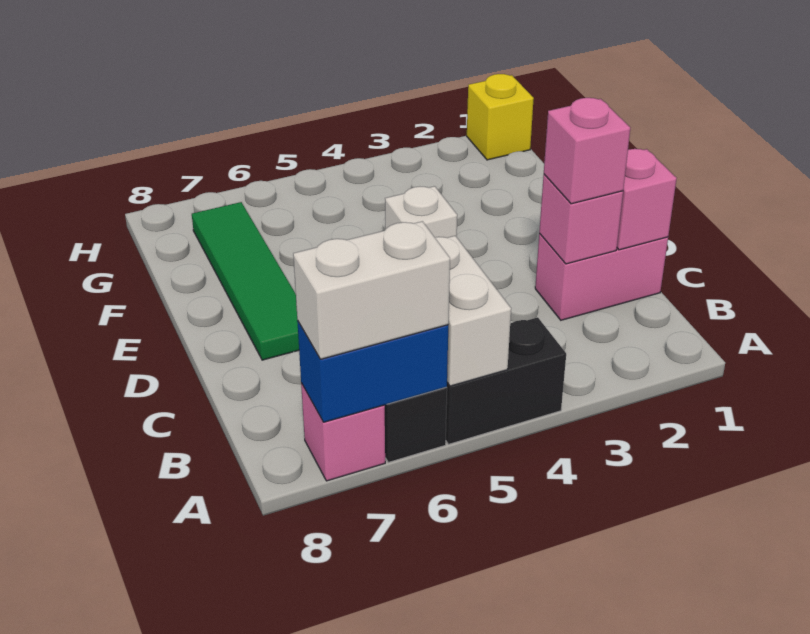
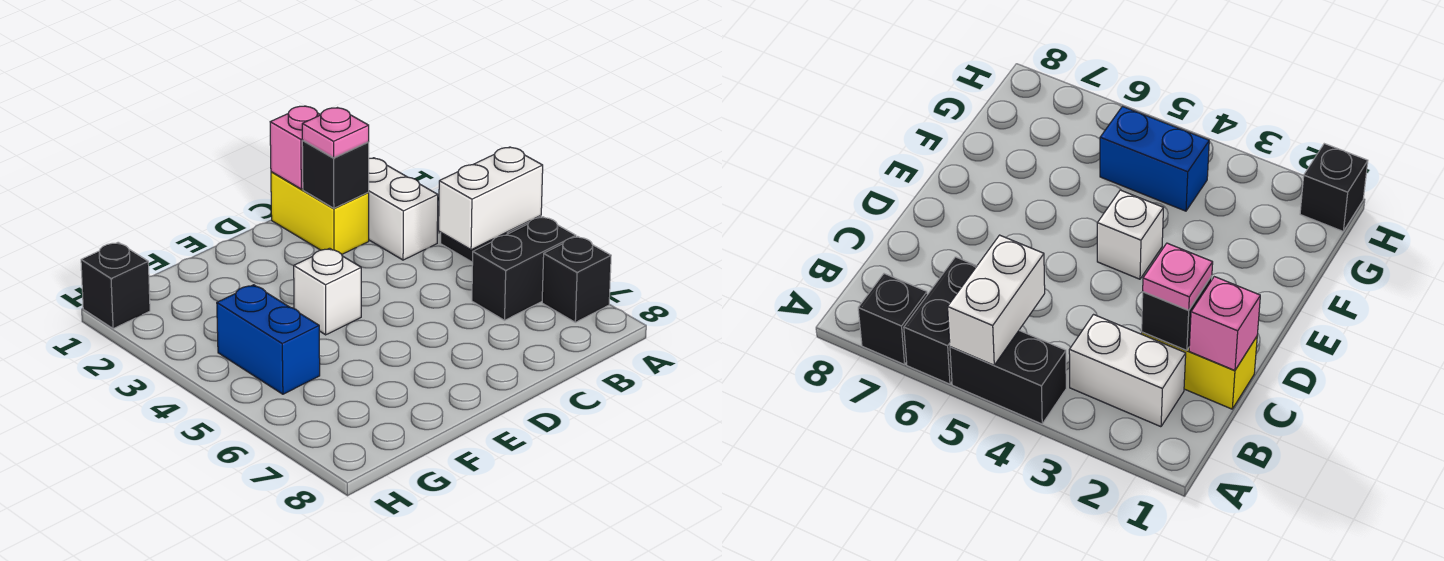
blue 1x2 brick [297,321,448,422] -> blue 1x2 brick moved to [217,285,320,394]
white 1x2 brick [293,221,450,359] -> white 1x2 brick moved to [368,158,438,260]
pink 1x1 brick [301,383,385,481] -> black 1x1 brick [542,236,611,322]
pink 1x2 brick [535,234,668,320] -> yellow 1x2 brick [271,172,369,254]
pink 1x1 brick [539,174,623,264] -> black 1x1 brick [302,141,369,208]
pink 1x1 brick [544,98,630,204] -> pink 1x1 plate [302,108,369,158]
green 1x4 tile [192,202,299,360] -> none
yellow 1x1 brick [467,74,534,160] -> black 1x1 brick [81,242,150,329]

